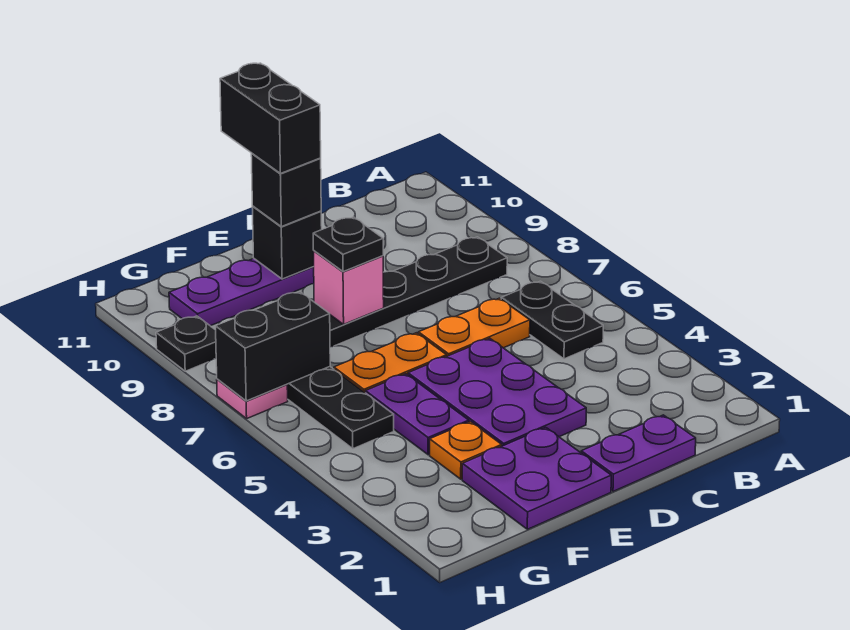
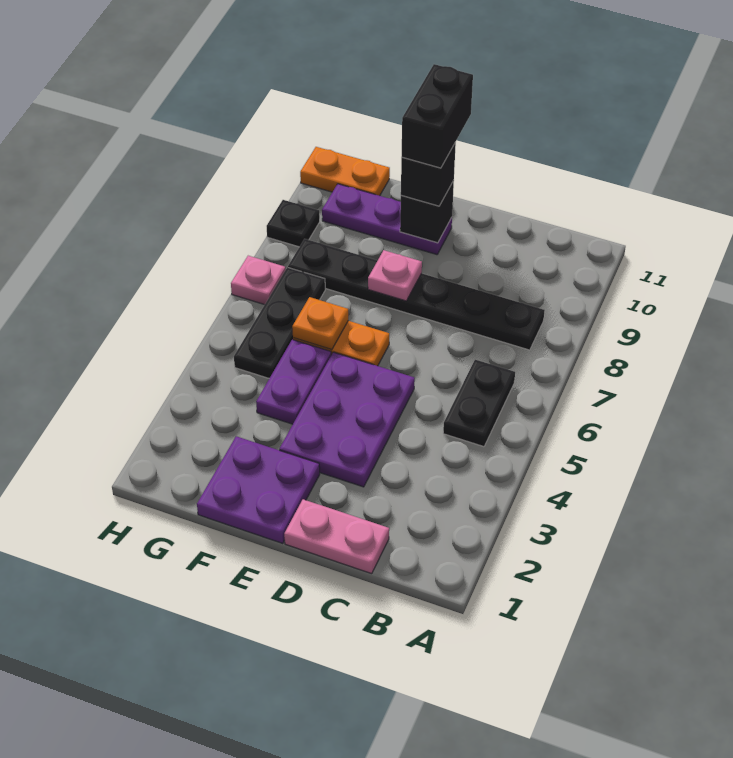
purple 1x2 plate [581,415,696,491] -> pink 1x2 plate [284,499,389,574]
orange 1x2 plate [418,298,530,356] -> orange 1x2 plate moved to [300,147,390,196]
pink 1x1 brick [314,251,384,324] -> pink 1x1 plate [368,250,422,301]
black 1x1 plate [313,217,383,272] -> none
orange 1x1 plate [430,422,502,479] -> orange 1x1 plate moved to [292,297,348,350]
black 1x2 brick [216,292,330,401] -> none

